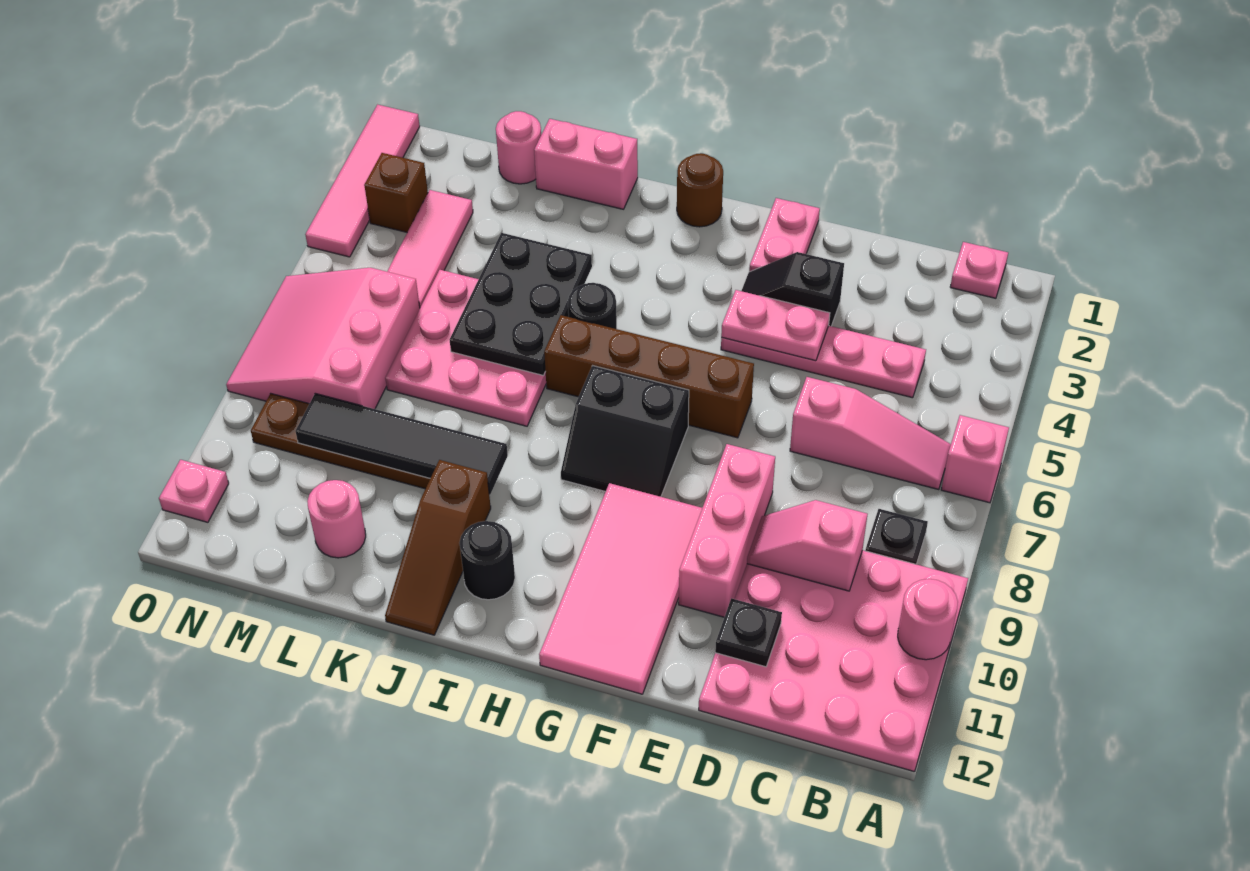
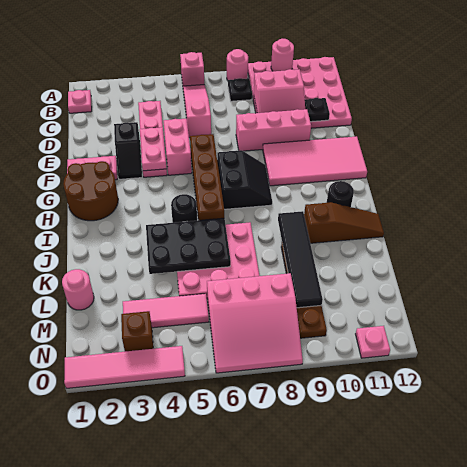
pink 1x2 slope [747,500,867,591] -> pink 2x2 slope [254,69,305,113]
brown 1x1 round brick [677,153,723,227] -> brown 2x2 round brick [63,161,118,221]
pink 1x2 brick [534,119,638,209] -> pink 1x2 brick moved to [164,118,192,175]
pink 1x1 round brick [307,480,366,558] -> pink 1x1 round brick moved to [227,49,248,81]

